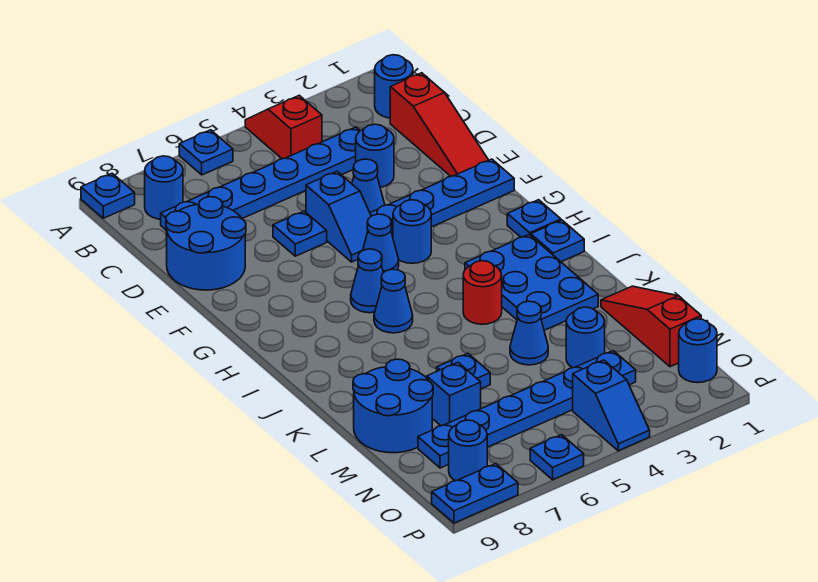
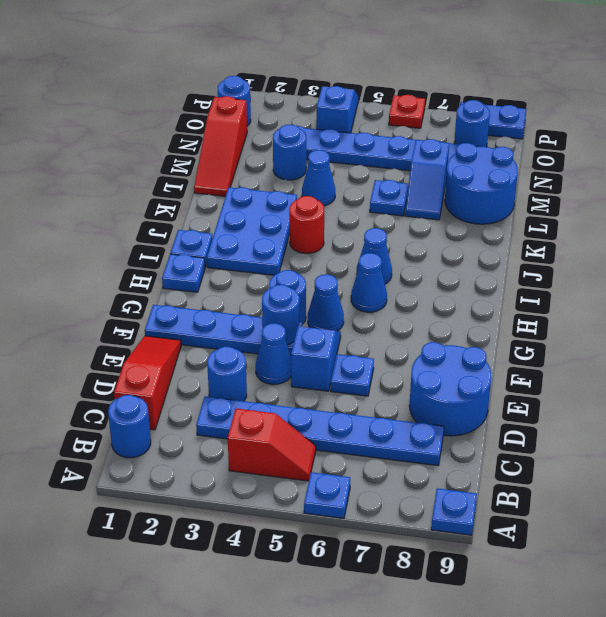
red 1x2 slope [245,95,322,159] -> red 1x2 slope turned to [228,409,316,481]
blue 1x1 round brick [145,156,183,219] -> blue 1x1 round brick moved to [262,285,299,345]
blue 1x1 plate [530,435,584,480] -> red 1x1 plate [389,95,425,128]

